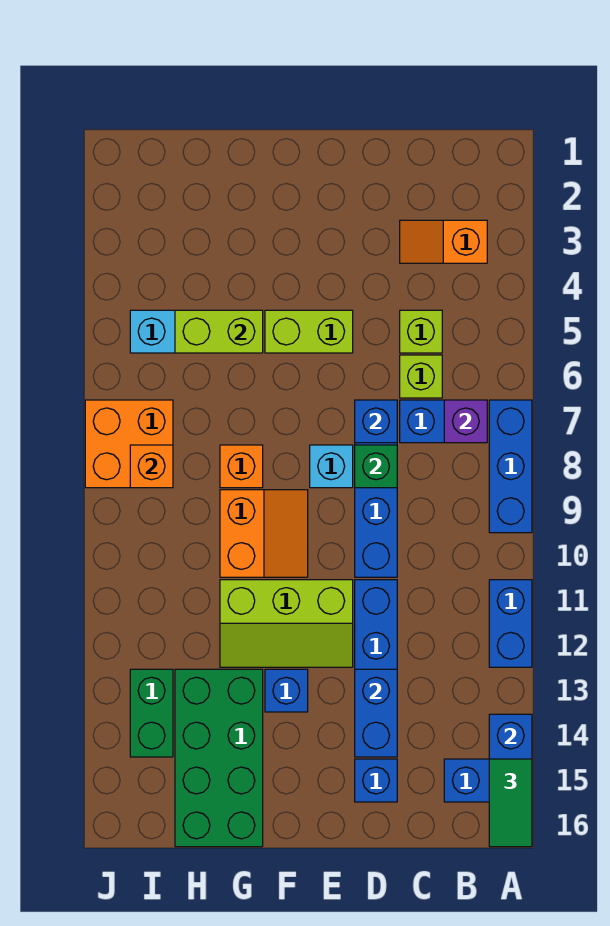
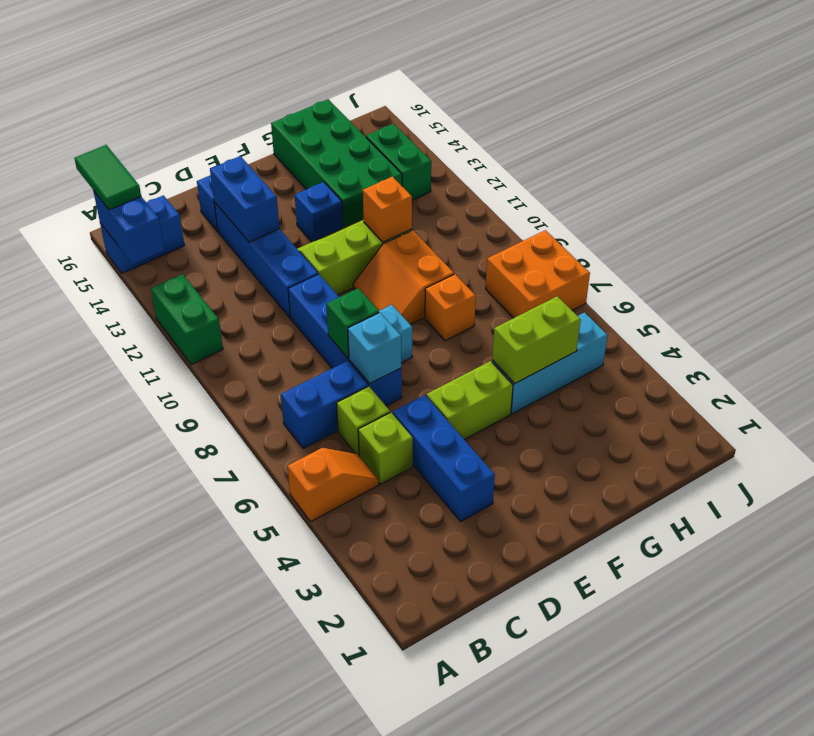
blue 1x3 brick [489,400,532,533] -> blue 1x3 brick moved to [393,395,495,521]
blue 1x2 brick [489,580,532,667] -> green 1x2 brick [151,274,223,365]
orange 1x2 slope [400,220,487,263] -> orange 1x2 slope moved to [287,448,379,521]
purple 1x1 brick [444,400,487,443] -> none
blue 1x1 brick [355,400,397,443] -> cyan 1x1 brick [348,313,401,384]
orange 1x1 brick [130,445,173,488] -> orange 1x1 brick moved to [363,177,412,242]

